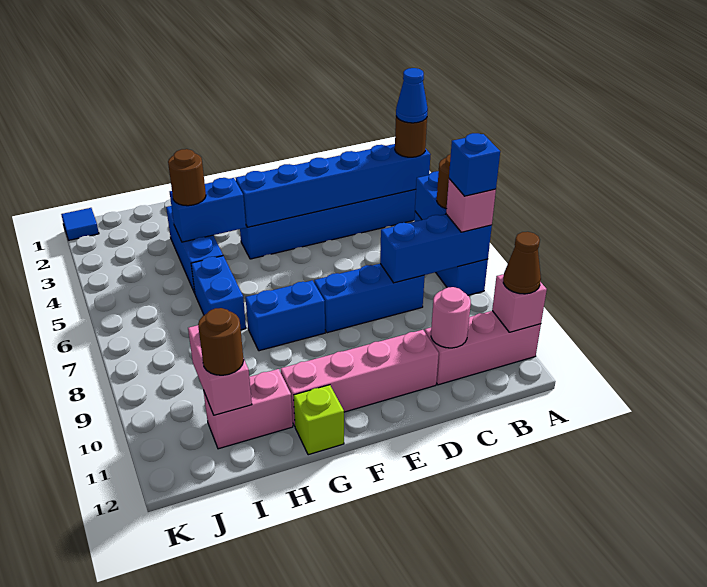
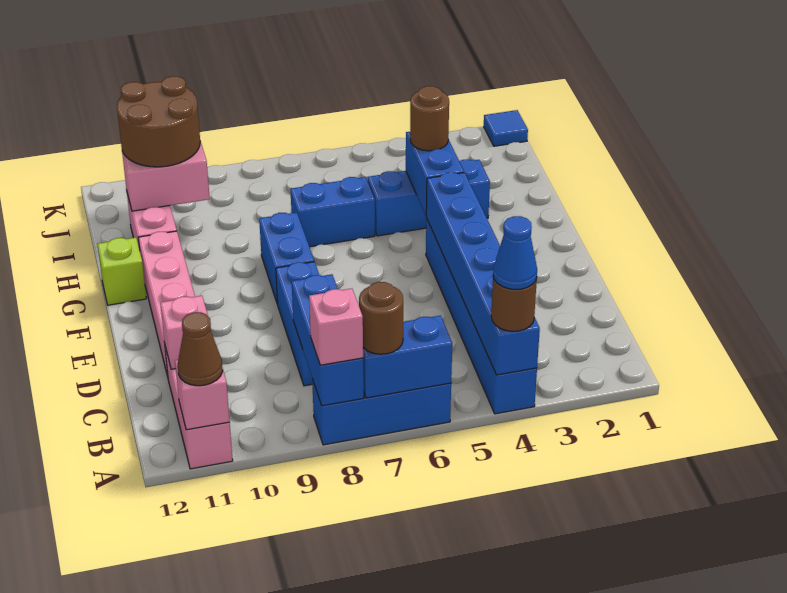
blue 1x1 brick [449,133,500,196] -> none
pink 1x1 round brick [431,287,471,348] -> pink 1x1 brick [160,296,208,369]
brown 1x1 round brick [198,308,244,375] -> brown 2x2 round brick [117,76,200,167]

